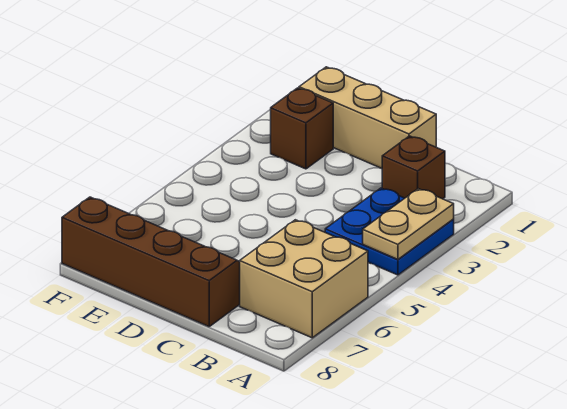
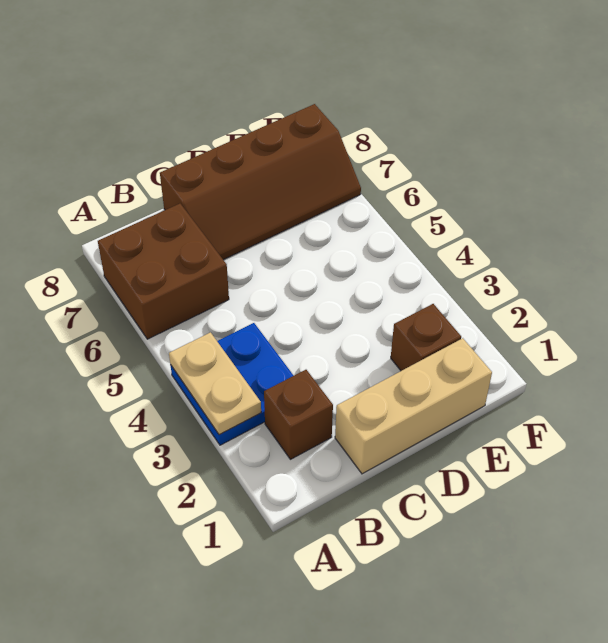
tan 2x2 brick [240,220,368,338] -> brown 2x2 brick [98,204,229,339]

